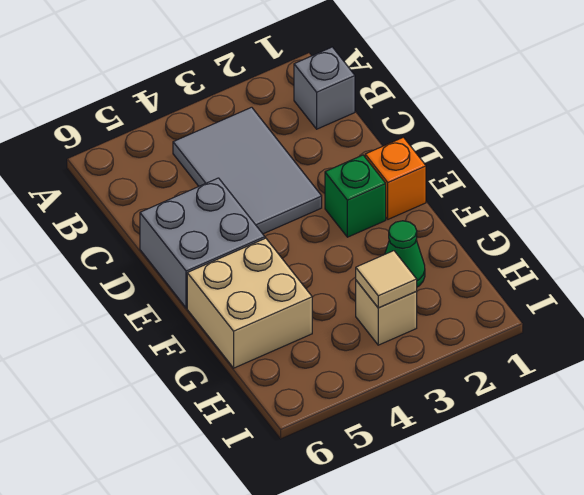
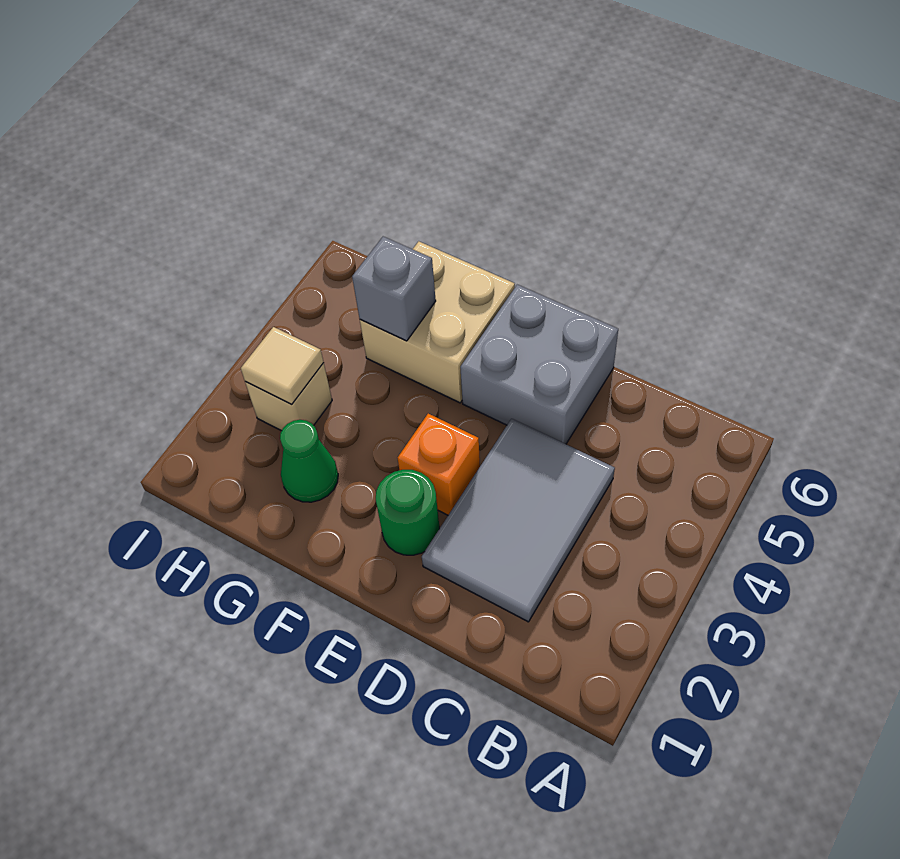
grey 1x1 brick [294,47,355,129] -> grey 1x1 brick moved to [352,237,436,341]
grey 2x3 tile [173,107,322,234] -> grey 2x3 tile turned to [422,419,615,622]
orange 1x1 brick [365,137,426,219] -> orange 1x1 brick moved to [398,414,480,515]
green 1x1 brick [325,155,386,237] -> green 1x1 round brick [376,470,439,555]

